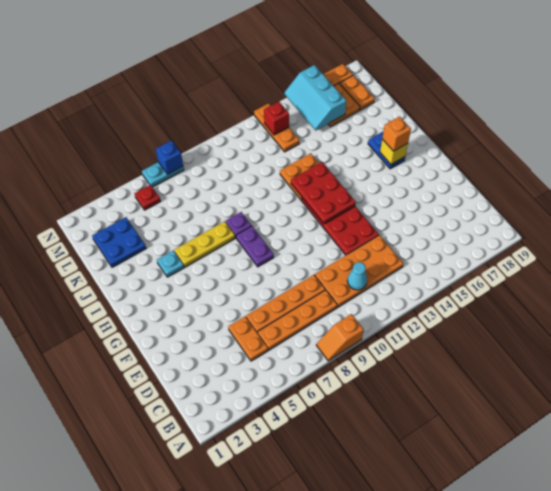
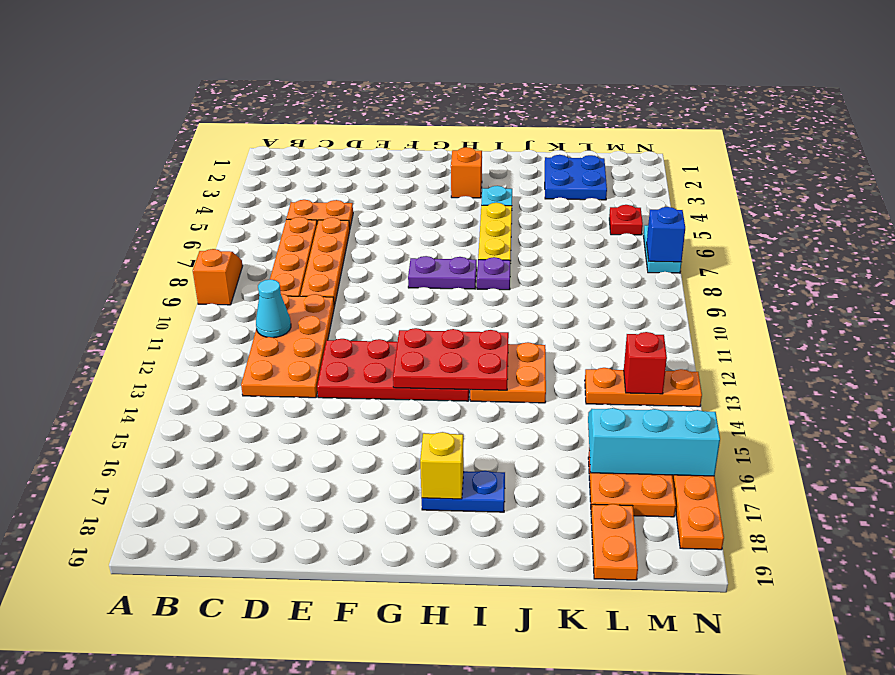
orange 1x1 brick [382,117,411,151] -> orange 1x1 brick moved to [451,147,482,198]
orange 1x2 plate [340,75,375,110] -> orange 1x2 plate turned to [591,504,638,580]

